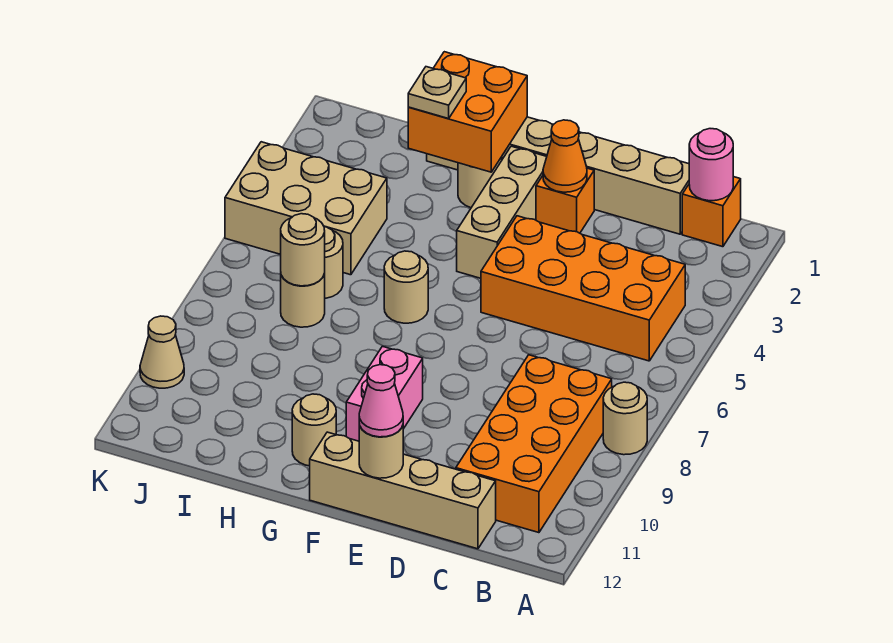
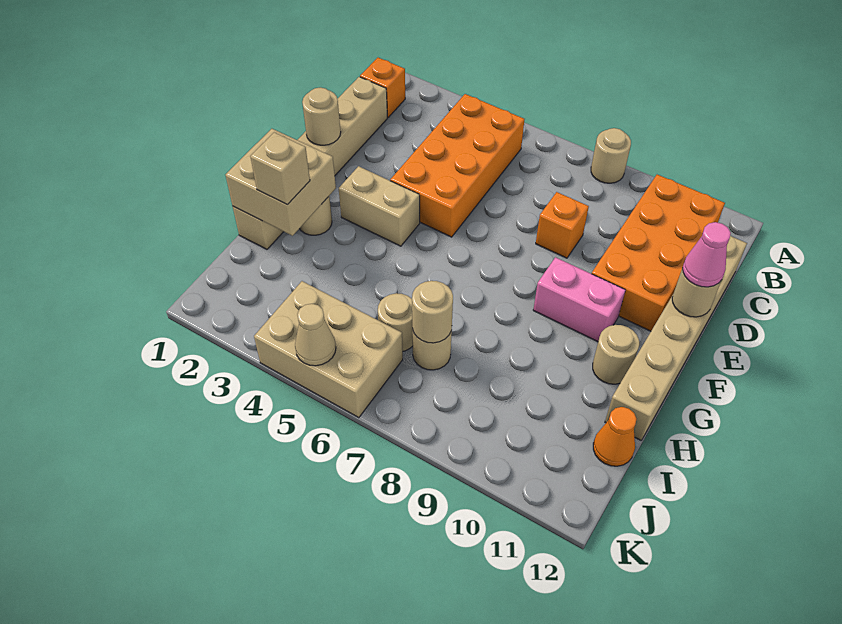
pink 1x1 round brick [689,129,733,201] -> none
orange 2x4 brick [456,355,612,533] -> orange 2x4 brick turned to [592,175,725,331]
tan 1x4 brick [310,432,496,549] -> tan 1x6 brick [605,236,747,440]
orange 1x1 brick [536,168,594,233] -> orange 1x1 brick moved to [536,192,589,258]
orange 1x1 cone [543,120,587,192] -> orange 1x1 cone moved to [593,407,636,466]
tan 1x3 brick [457,146,547,278] -> tan 1x2 brick [339,166,420,246]
orange 2x2 brick [408,52,527,172] -> tan 2x2 brick [226,129,336,236]
tan 1x1 round brick [384,251,428,323] -> tan 1x1 round brick moved to [302,87,341,145]
tan 1x1 plate [408,67,466,119] -> tan 1x1 brick [250,132,310,204]
tan 2x3 brick [225,142,387,275] -> tan 2x3 brick turned to [254,281,403,418]
tan 1x1 cone [140,316,184,388] -> tan 1x1 cone moved to [295,304,336,366]

